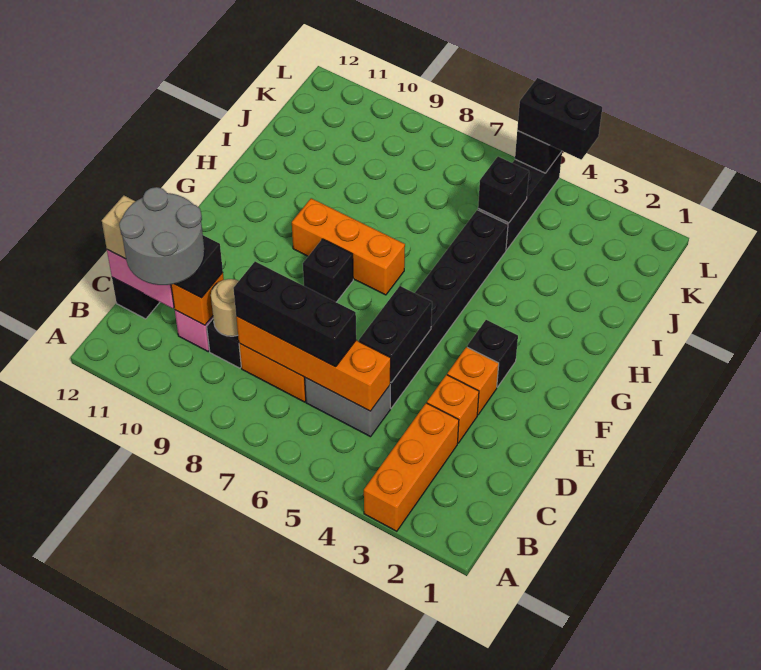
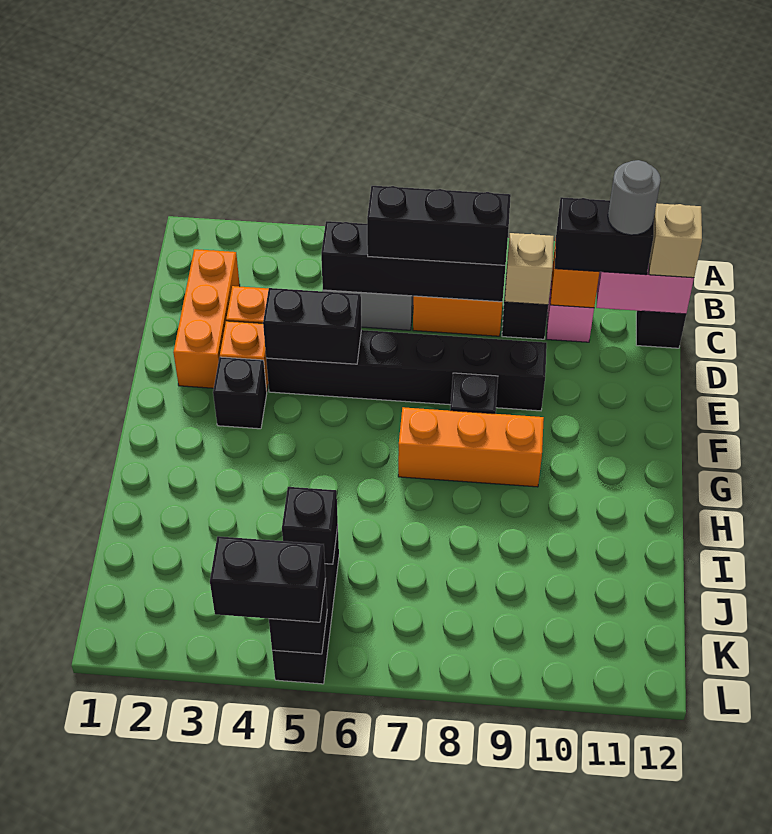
orange 1x3 brick [364,403,459,531] -> orange 1x3 brick moved to [173,249,240,388]
grey 2x2 round brick [119,187,205,285] -> grey 1x1 round brick [608,160,661,235]
orange 1x4 brick [236,316,391,411] -> black 1x4 brick [321,221,505,302]
tan 1x1 round brick [211,279,238,336] -> tan 1x1 brick [505,233,554,305]
black 1x6 brick [390,210,508,408] -> black 1x6 brick turned to [266,330,547,411]
black 1x2 brick [359,286,432,383] -> black 1x2 brick turned to [263,288,361,364]

